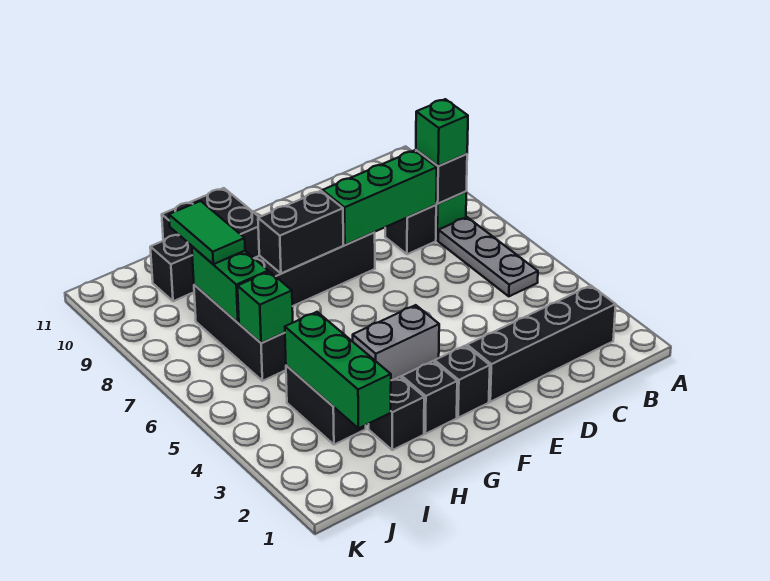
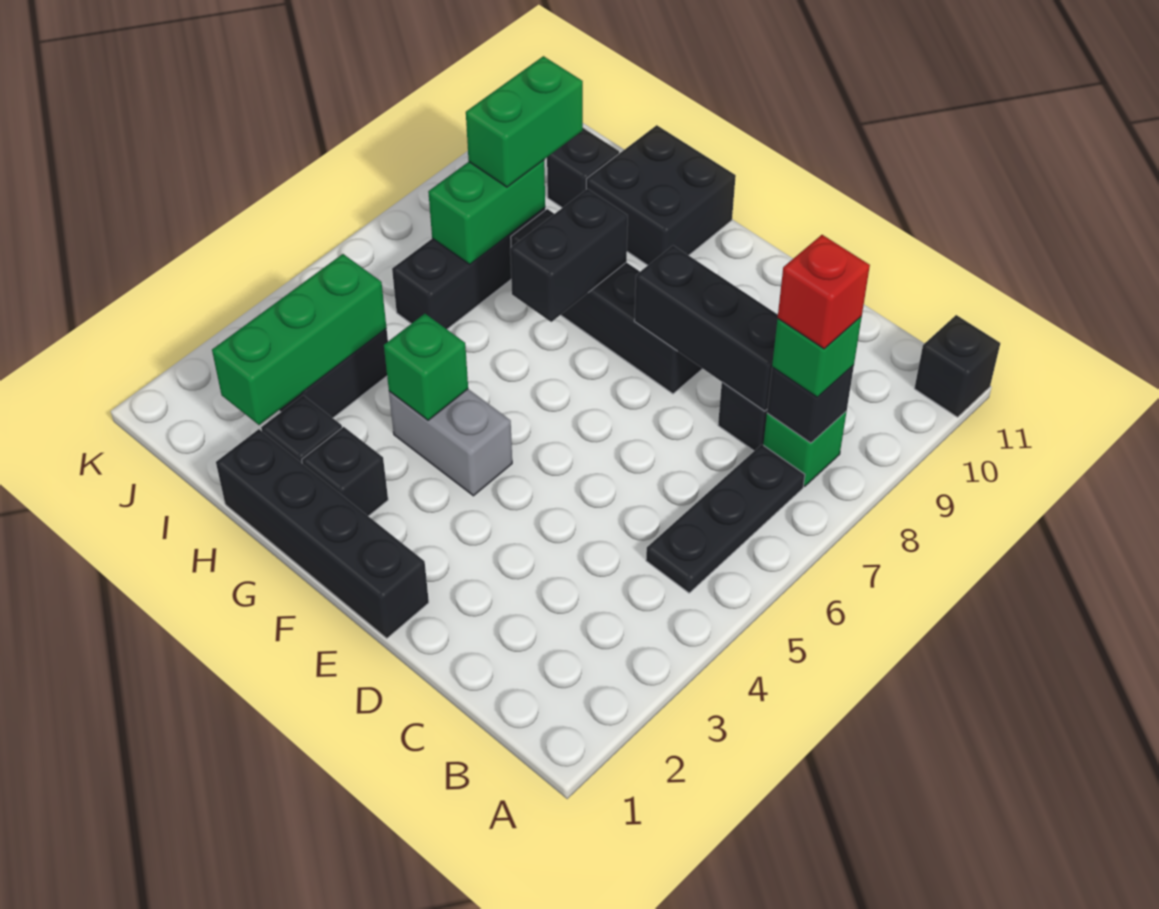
black 1x4 brick [467,286,616,402] -> black 1x4 brick moved to [216,429,429,638]
grey 1x3 plate [438,217,538,296] -> black 1x3 plate [646,445,805,593]
none -> red 1x1 brick [778,235,870,349]
green 1x3 brick [322,150,437,245] -> black 1x3 brick [634,245,778,411]
black 1x1 brick [435,346,490,418] -> black 1x1 brick moved to [914,315,1000,417]
black 1x2 brick [258,191,343,274] -> black 1x2 brick turned to [510,189,628,322]
green 1x1 brick [238,272,293,343] -> green 1x1 brick moved to [384,314,468,420]
green 1x2 tile [169,201,245,264] -> green 1x2 brick [466,56,583,187]

